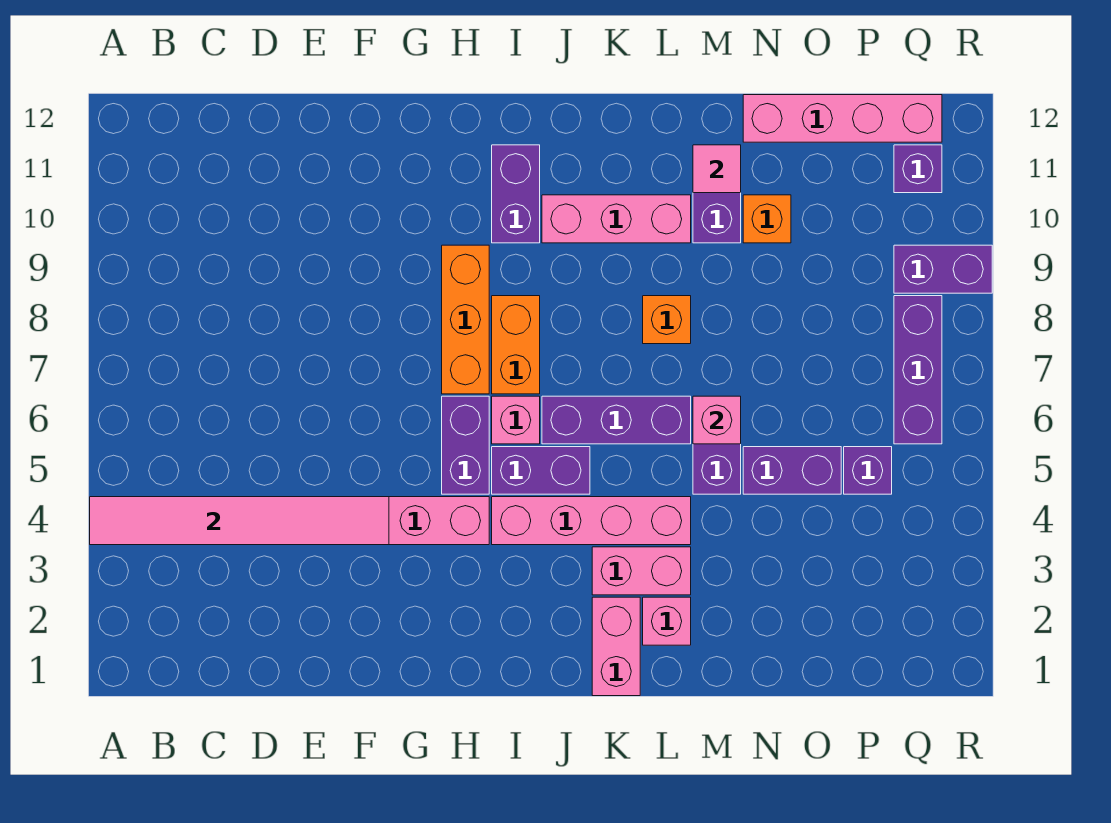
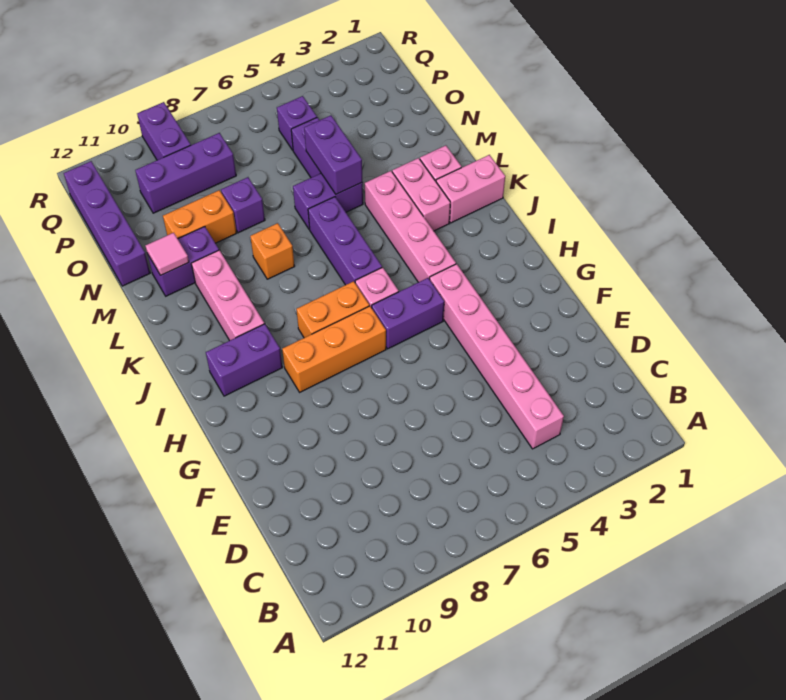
pink 1x6 tile [90,497,389,545] -> none
purple 1x2 brick [492,447,590,494] -> purple 1x2 brick moved to [304,115,362,194]
pink 1x1 brick [693,396,741,444] -> none
orange 1x1 brick [743,195,791,243] -> orange 1x2 brick [163,190,237,243]
pink 1x4 brick [743,95,942,142] -> purple 1x4 brick [64,161,150,286]
purple 1x3 brick [894,296,942,444] -> purple 1x3 brick moved to [135,133,236,213]
purple 1x1 brick [894,145,942,193] -> purple 1x1 brick moved to [221,177,265,233]

